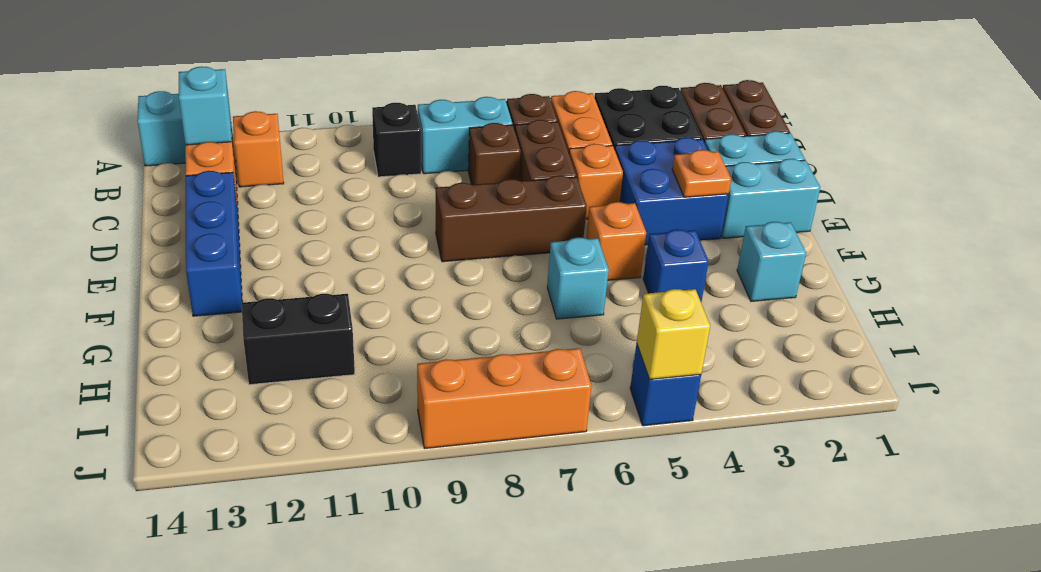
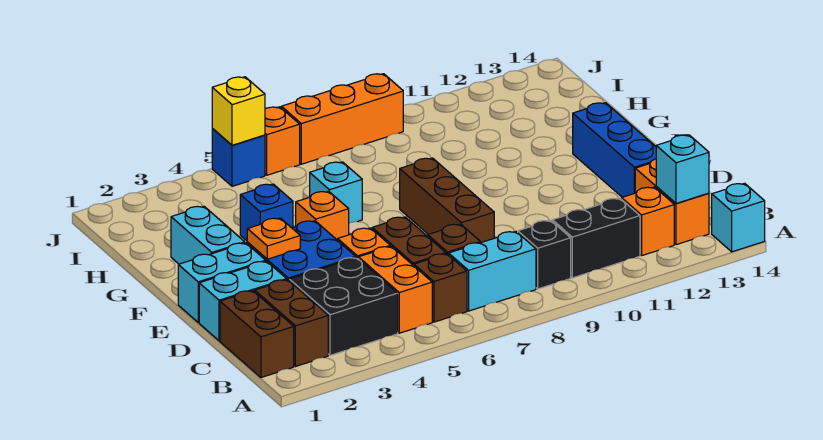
brown 1x3 brick [436,176,587,262] -> brown 1x3 brick turned to [400,158,494,242]
cyan 1x1 brick [737,222,806,301] -> cyan 1x2 brick [171,206,245,264]
black 1x2 brick [242,294,355,385] -> black 1x2 brick moved to [552,198,640,278]
none -> orange 1x1 brick [265,107,300,175]

